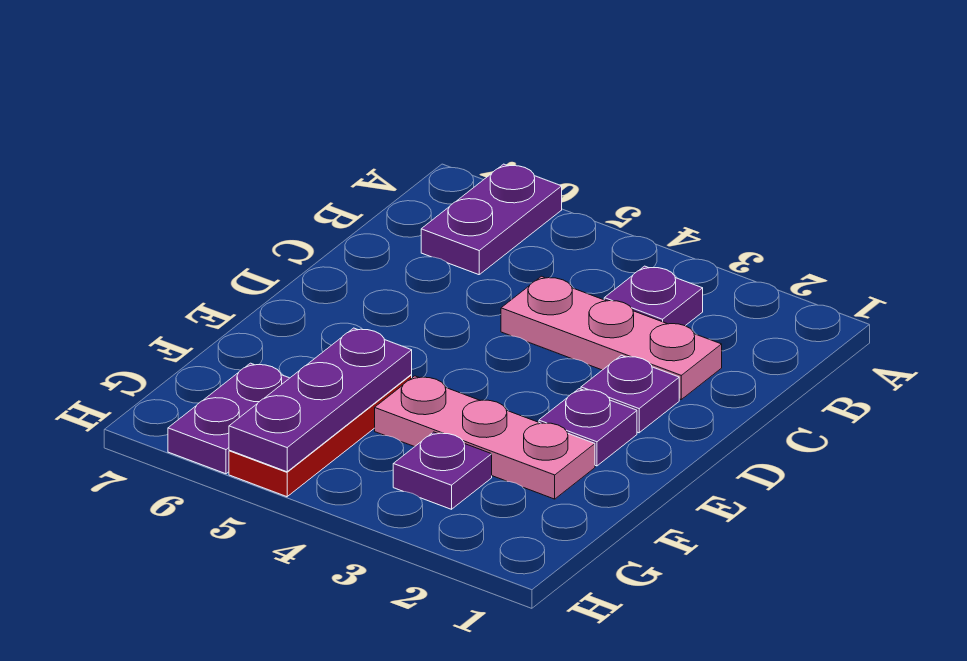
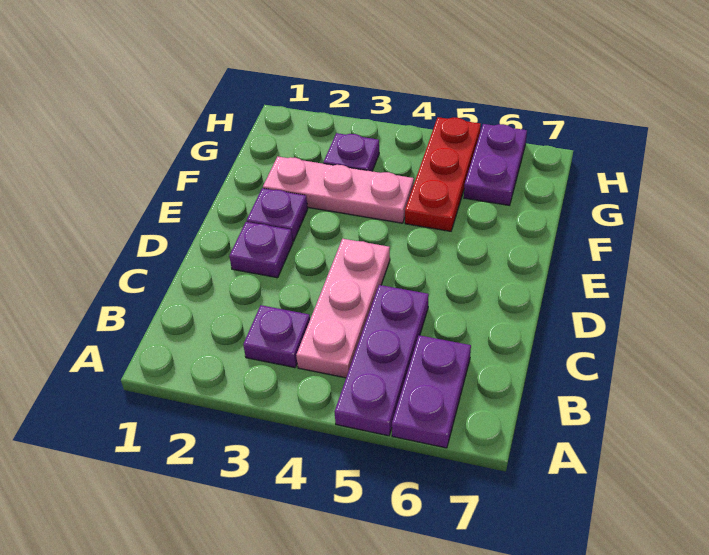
pink 1x3 plate [501,276,722,399] -> pink 1x3 plate turned to [296,239,390,378]
purple 1x3 plate [229,328,412,472] -> purple 1x3 plate moved to [335,285,429,436]

